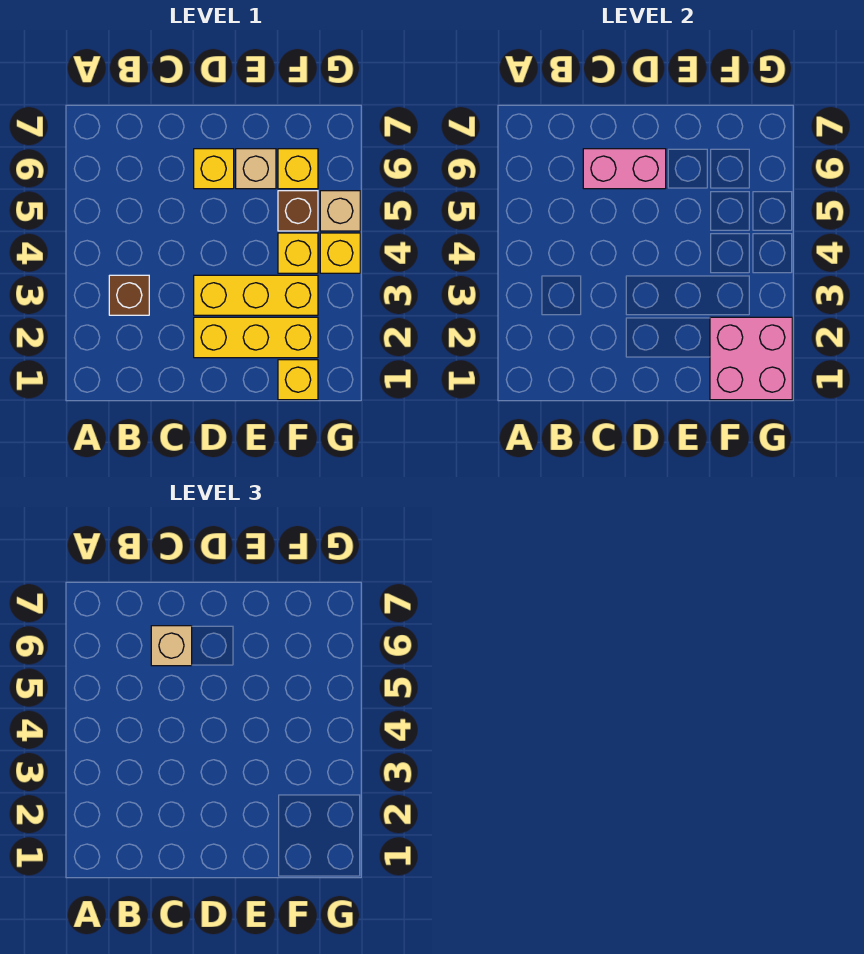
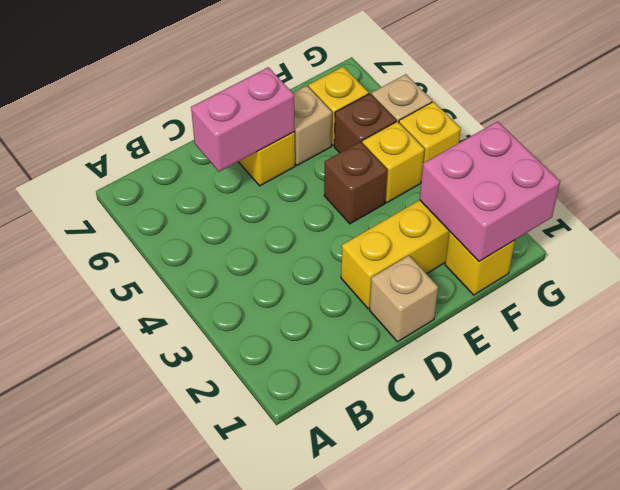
brown 1x1 brick [109,275,149,315] -> brown 1x1 brick moved to [324,142,387,224]
tan 1x1 brick [151,626,192,666] -> tan 1x1 brick moved to [370,256,438,342]
yellow 1x3 brick [194,275,318,315] -> none

